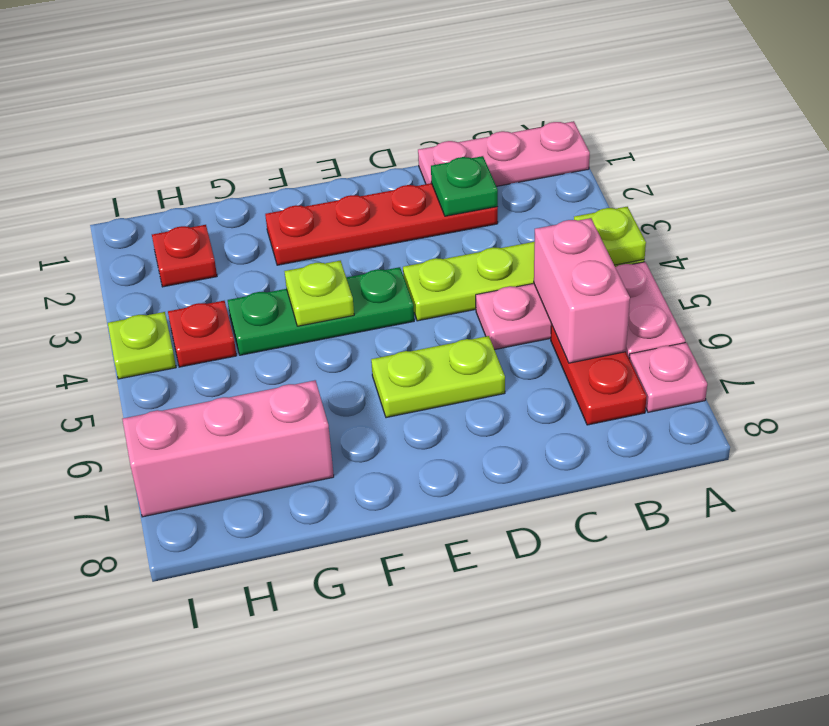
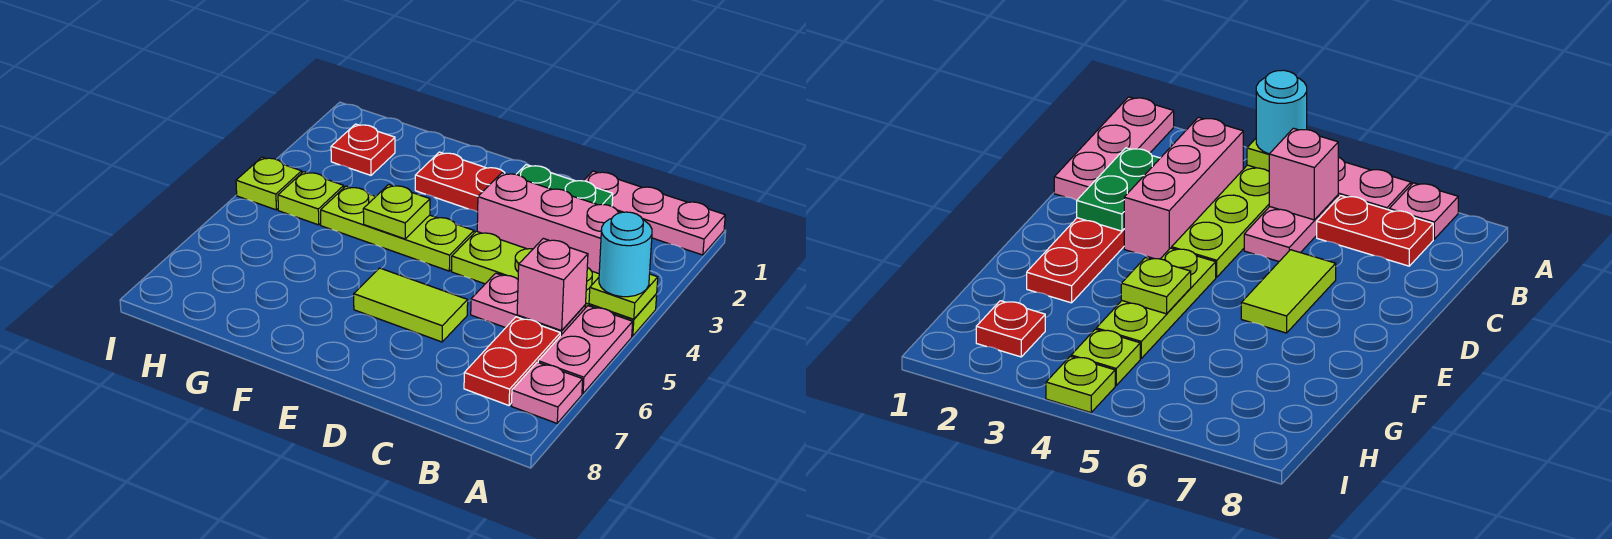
none -> cyan 1x1 round brick [599,212,652,297]
pink 1x2 brick [534,218,630,363] -> pink 1x1 brick [517,238,588,331]
green 1x1 plate [431,156,498,216] -> green 1x2 plate [516,165,613,206]
lime 1x2 plate [371,336,505,418] -> lime 1x2 tile [354,268,468,342]
green 1x3 plate [228,267,414,355] -> lime 1x3 plate [321,186,474,271]
pink 1x3 brick [122,380,334,517] -> pink 1x3 brick moved to [477,173,621,274]
red 1x1 plate [168,301,237,367] -> lime 1x1 plate [278,172,344,225]

